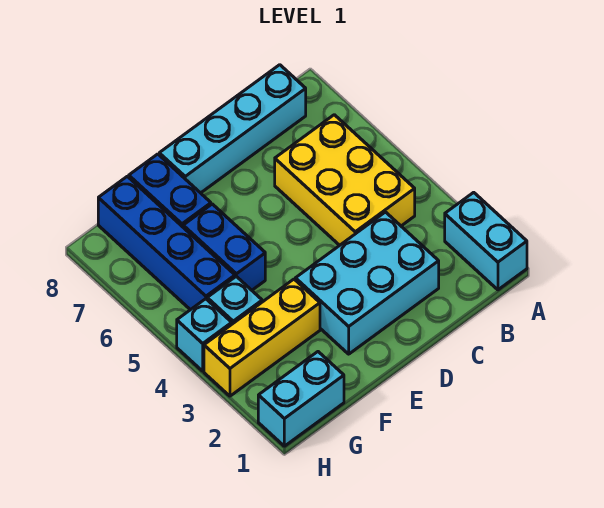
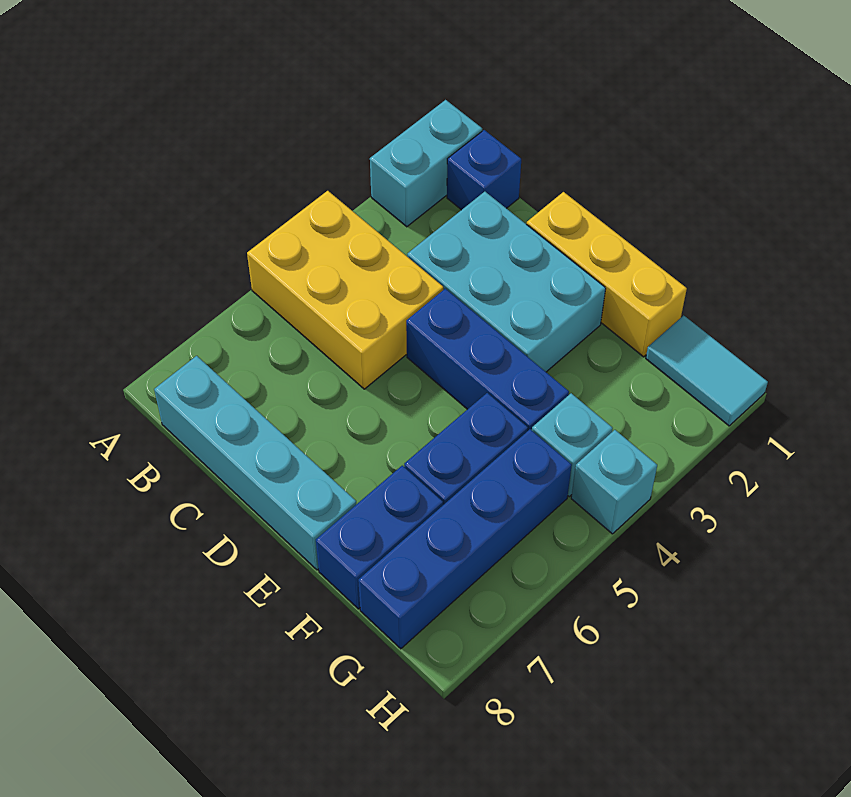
none -> blue 1x1 brick [447,130,521,210]
yellow 2x3 brick [275,115,415,245] -> yellow 2x3 brick turned to [247,191,443,389]
none -> blue 1x3 brick [406,289,569,430]
yellow 1x3 brick [204,279,320,396] -> yellow 1x3 brick moved to [527,192,687,357]
cyan 1x2 brick [258,352,344,446] -> cyan 1x2 tile [646,315,768,426]

